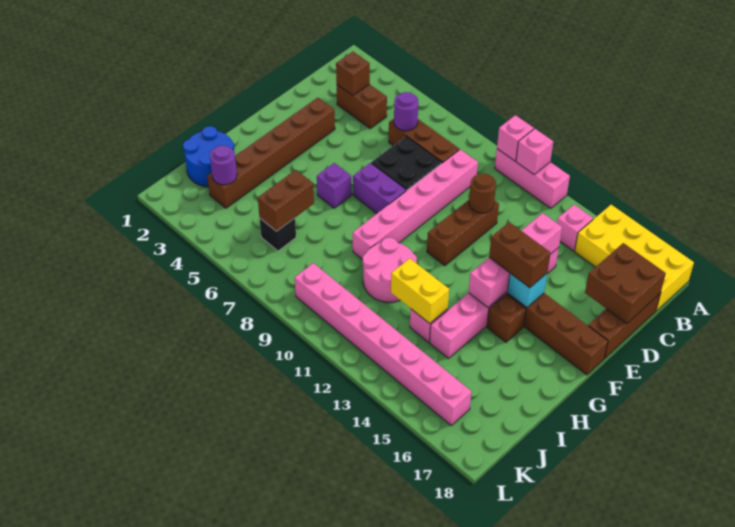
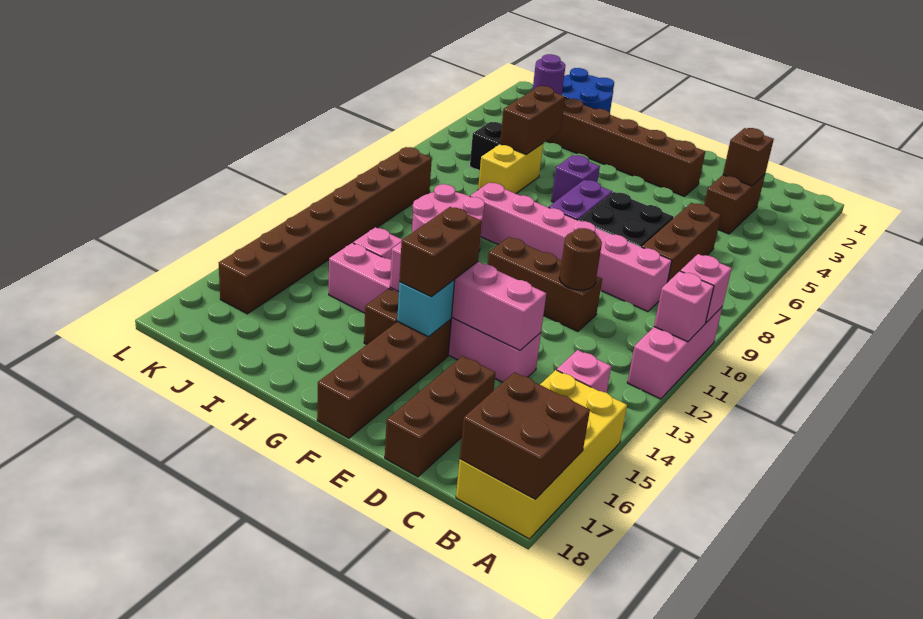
purple 1x1 round brick [394,92,418,131] -> none
brown 2x2 brick [585,243,666,323] -> brown 2x2 brick moved to [460,372,590,499]
brown 1x3 brick [588,294,660,359] -> brown 1x3 brick turned to [385,356,496,477]
brown 1x2 brick [258,170,314,231] -> brown 1x2 brick turned to [500,86,565,155]
yellow 1x2 brick [391,258,449,323] -> yellow 1x2 brick moved to [478,144,543,194]
pink 1x8 brick [295,263,471,425] -> brown 1x8 brick [219,147,432,314]

